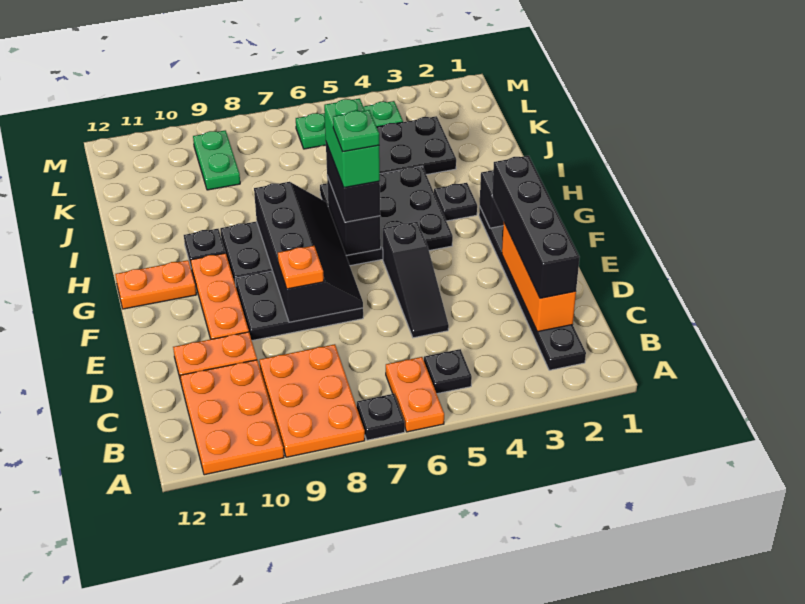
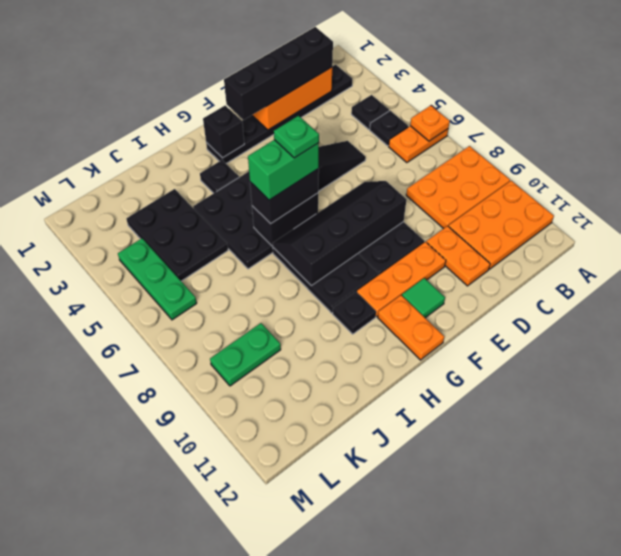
black 1x1 plate [357,394,405,440] -> black 1x1 plate moved to [351,95,389,129]
orange 1x1 plate [278,246,324,289] -> orange 1x1 plate moved to [410,106,450,141]
none -> green 1x1 tile [402,278,445,318]

